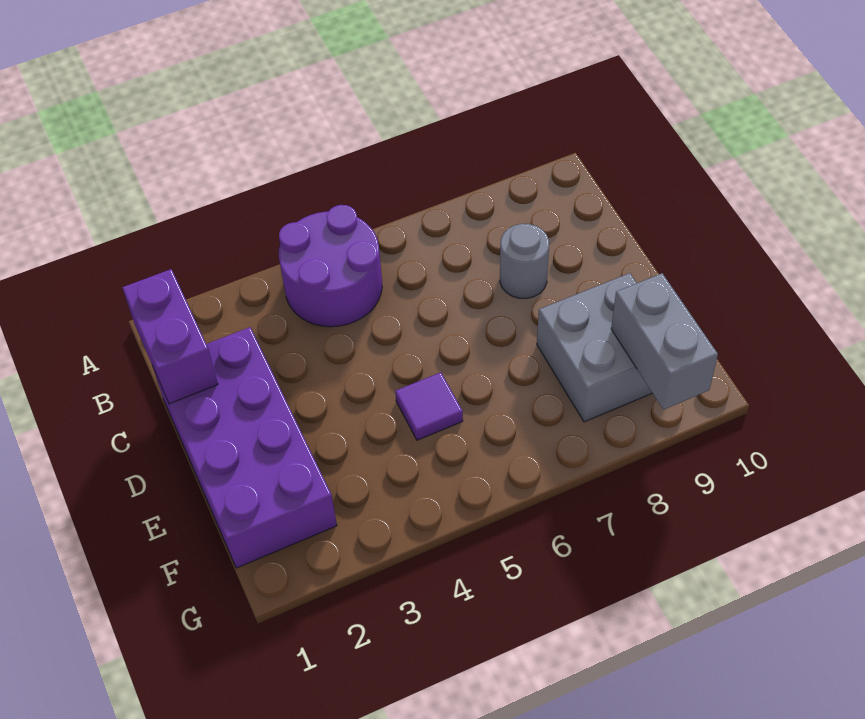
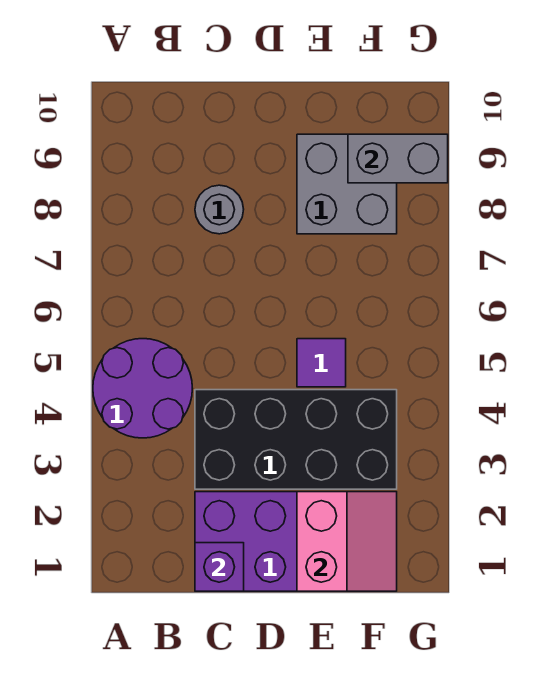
purple 1x2 brick [122,269,218,404] -> purple 1x1 brick [195,543,244,591]
none -> black 2x4 brick [195,390,397,489]
none -> pink 2x2 slope [297,492,397,591]

